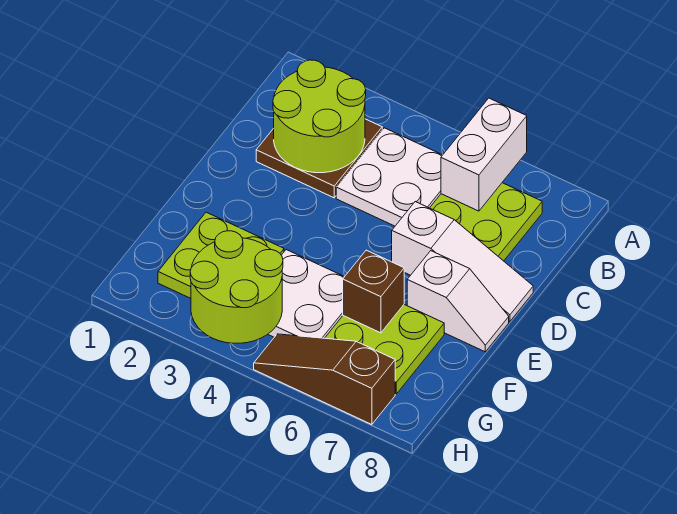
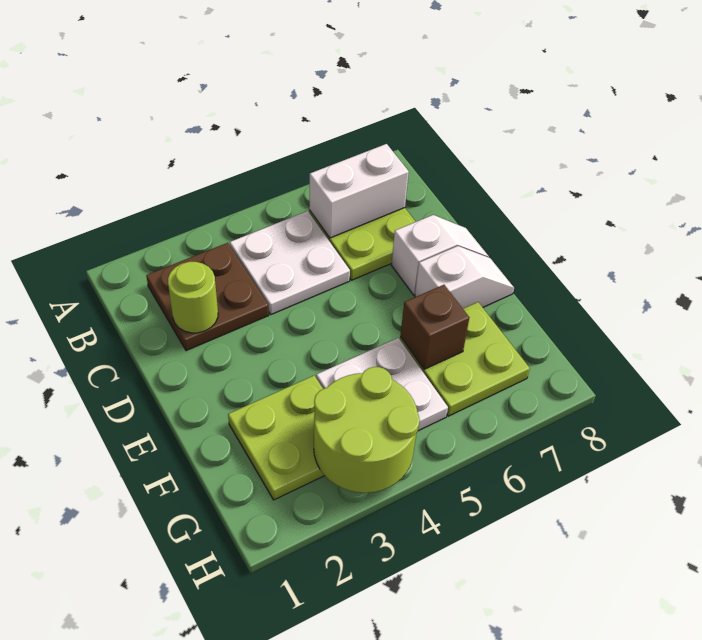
white 1x2 brick [441,98,527,211] -> white 1x2 brick turned to [309,144,409,238]
lime 2x2 round brick [273,60,366,173] -> lime 1x1 round brick [168,262,218,333]
white 1x3 slope [392,202,533,321] -> white 1x2 slope [391,215,489,295]
brown 1x3 slope [254,334,395,425] -> none

